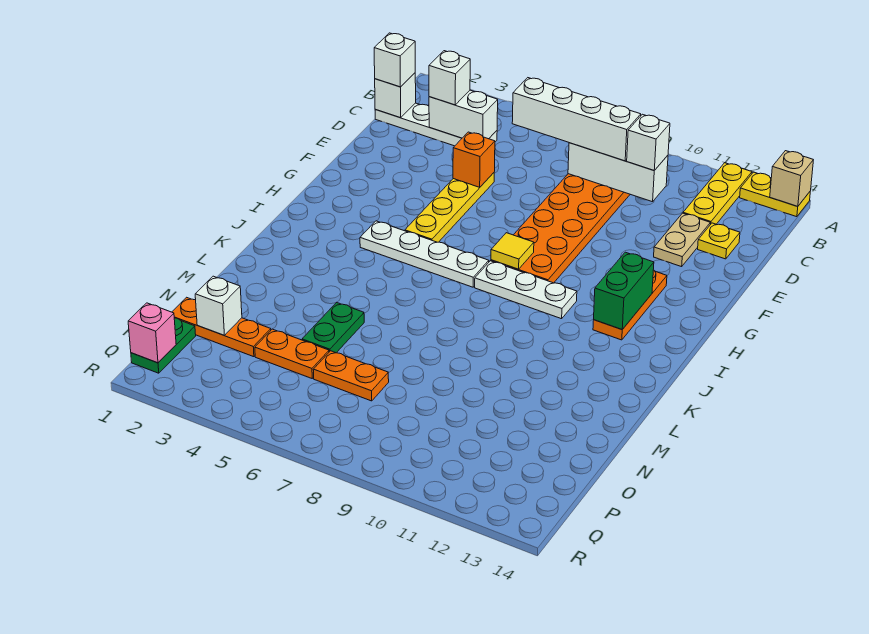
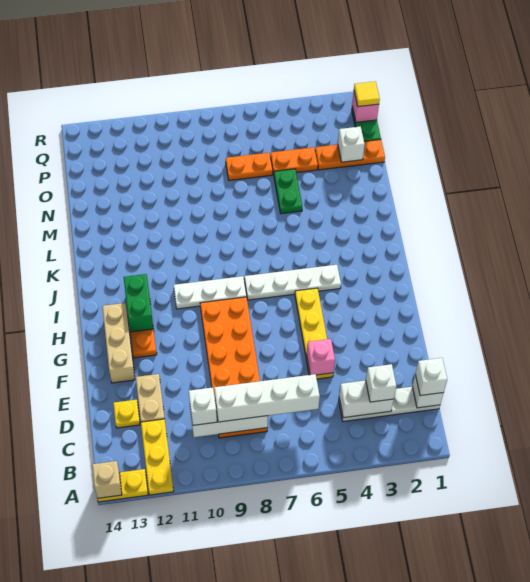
orange 1x1 brick [453,132,495,187] -> pink 1x1 brick [307,339,335,375]
none -> tan 1x3 brick [102,303,135,383]
yellow 1x1 tile [491,233,534,269] -> yellow 1x1 tile moved to [354,81,380,107]

